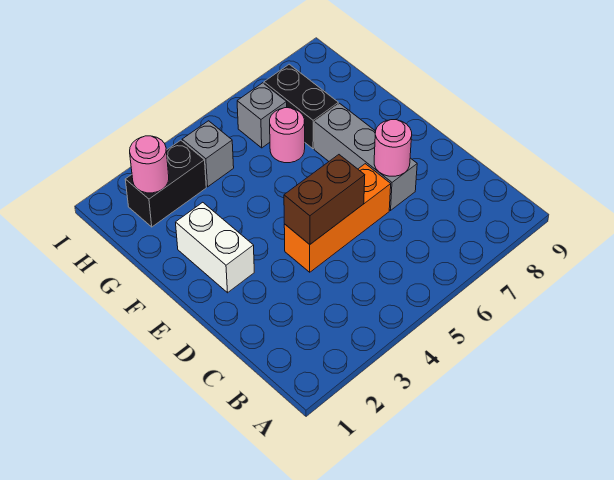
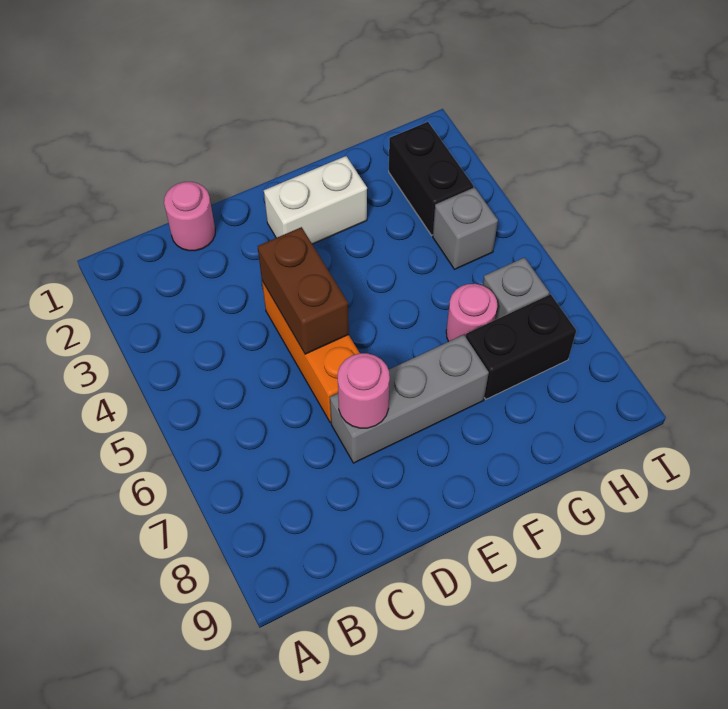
pink 1x1 round brick [130,136,169,193] -> pink 1x1 round brick moved to [164,182,215,251]

